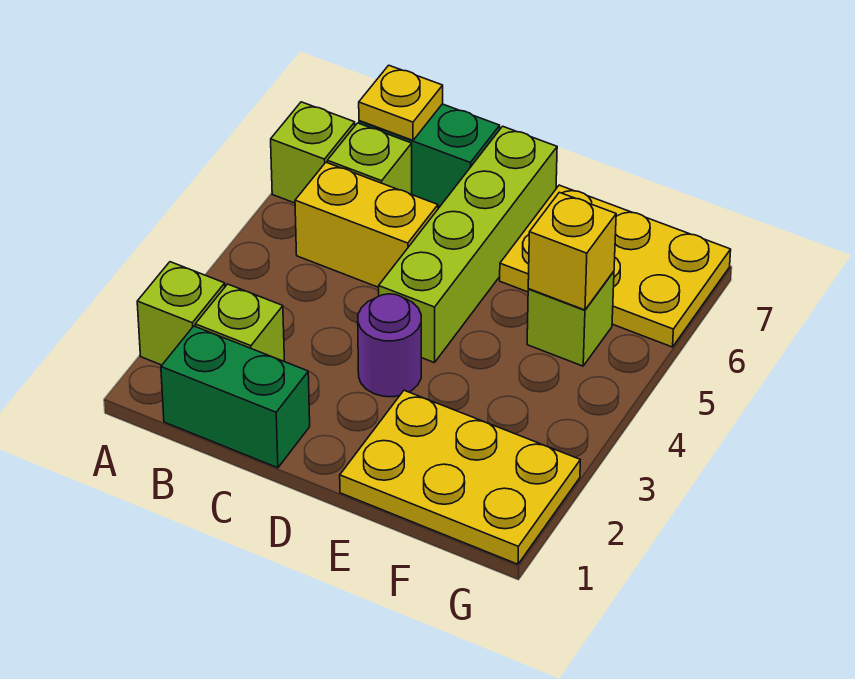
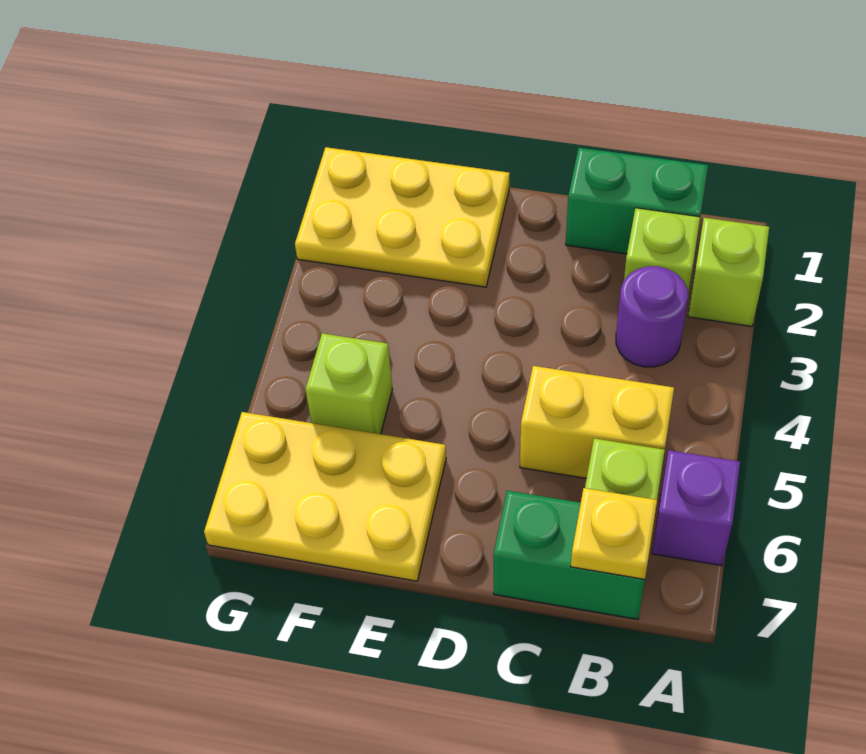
lime 1x1 brick [271,102,355,203] -> purple 1x1 brick [652,450,740,566]
purple 1x1 round brick [358,294,421,397] -> purple 1x1 round brick moved to [616,266,688,367]
lime 1x4 brick [379,126,557,363] -> none
yellow 1x1 brick [528,192,616,310] -> none

